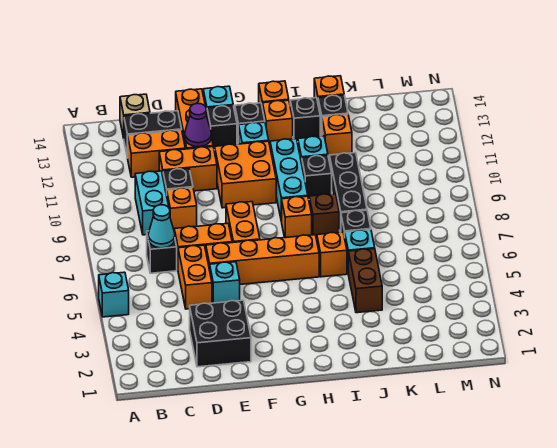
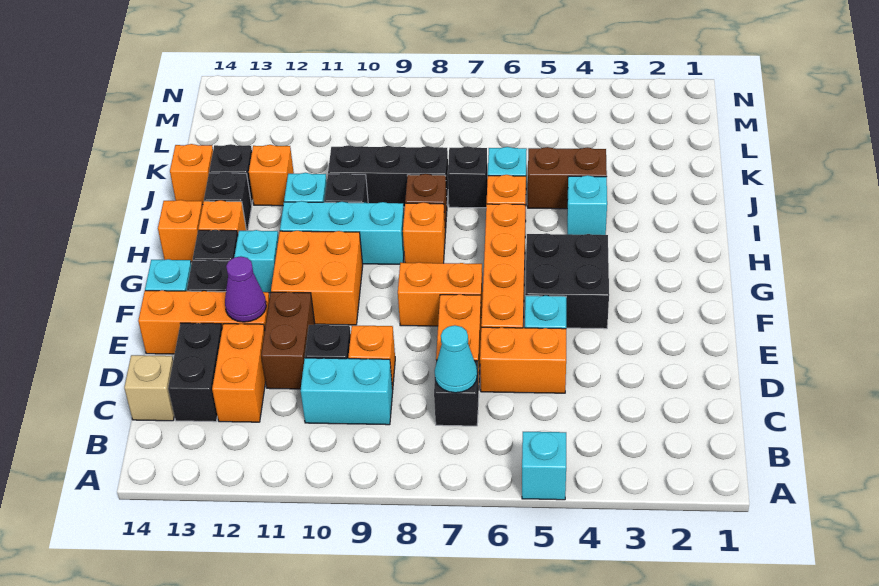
black 2x2 brick [190,300,251,367] -> black 2x2 brick moved to [525,233,609,329]
orange 1x2 brick [159,147,217,191] -> brown 1x2 brick [261,292,315,389]
none -> cyan 1x1 brick [567,175,607,235]

